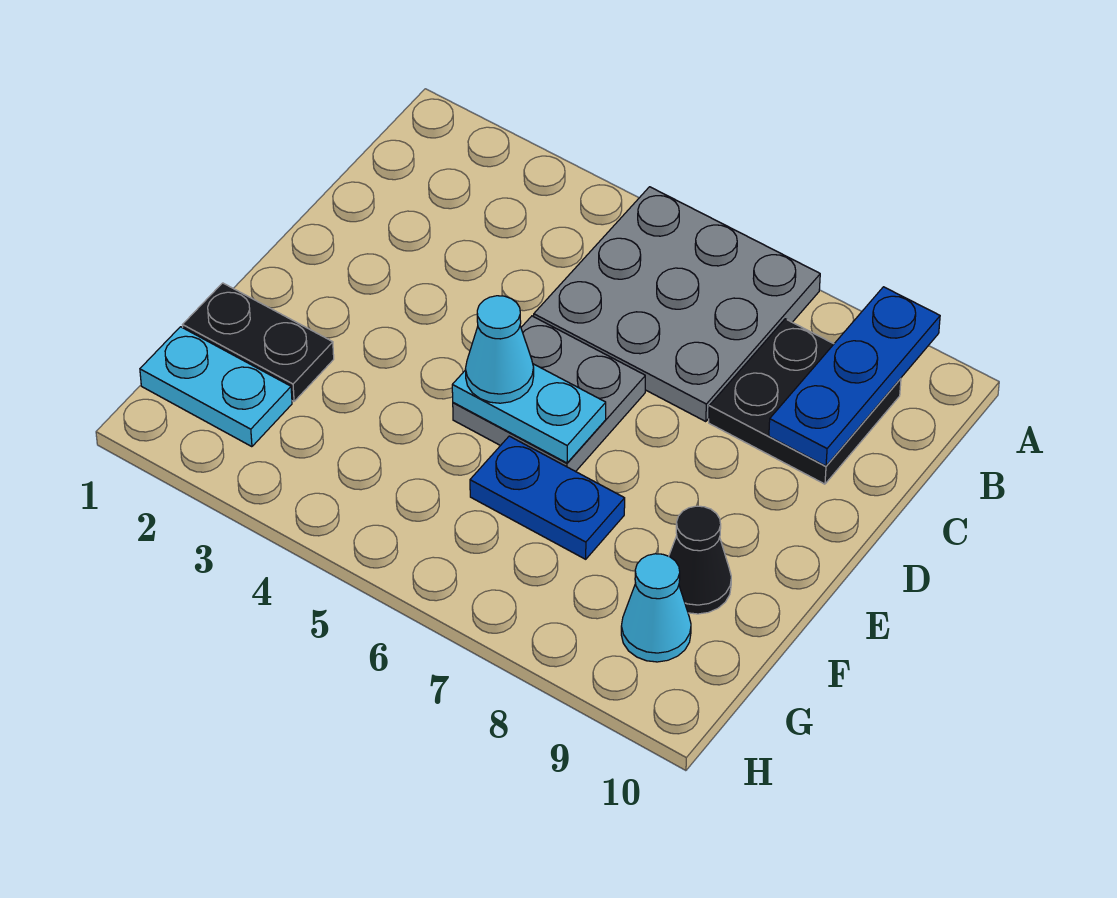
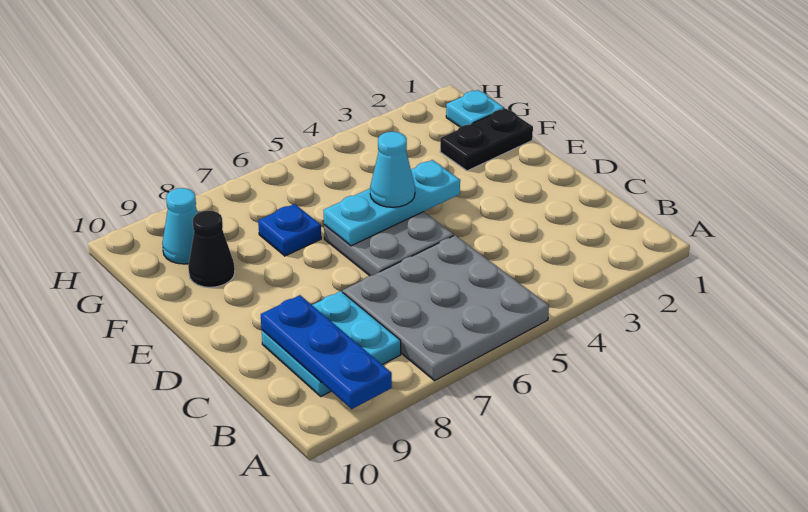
black 2x2 plate [709,319,901,484] -> cyan 2x2 plate [262,291,401,396]
cyan 1x2 plate [452,364,606,463] -> cyan 1x3 plate [323,160,460,246]
blue 1x2 plate [470,436,625,559] -> blue 1x1 plate [258,204,321,256]
cyan 1x2 plate [140,327,292,447] -> cyan 1x1 plate [446,90,504,127]

